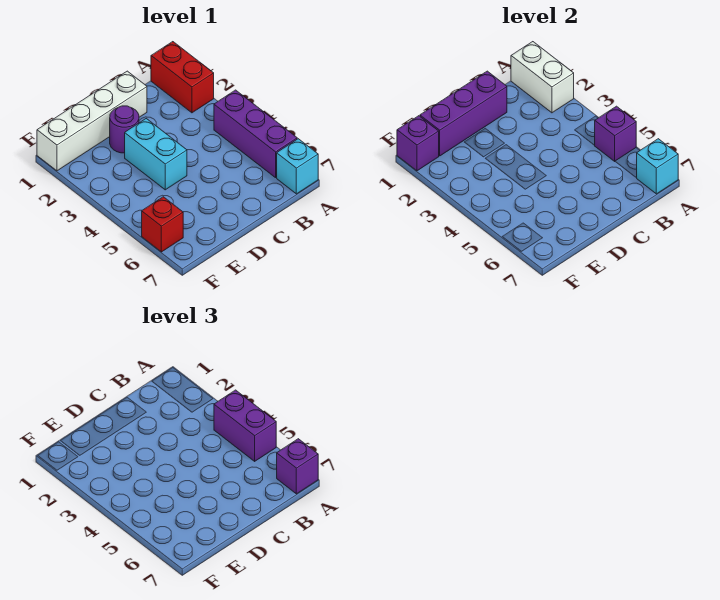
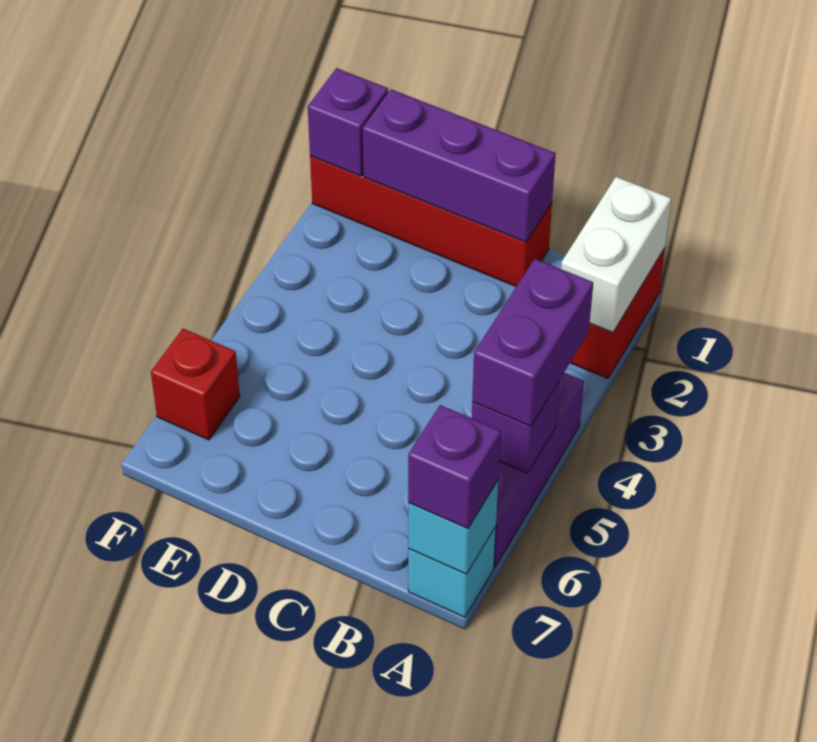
white 1x4 brick [37,71,147,171] -> red 1x4 brick [310,156,552,286]
purple 1x1 round brick [110,106,139,153] -> none
cyan 1x2 brick [125,119,187,190] -> none

